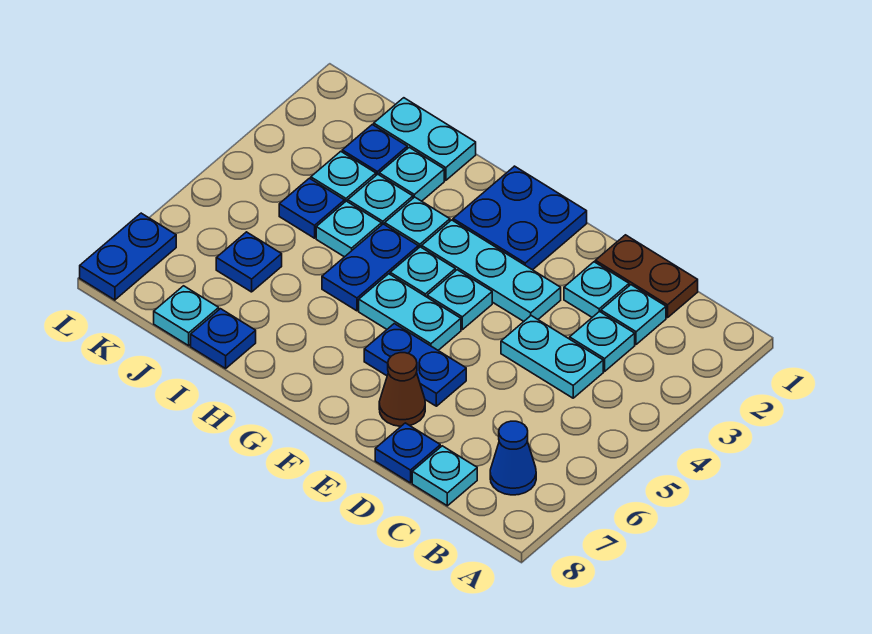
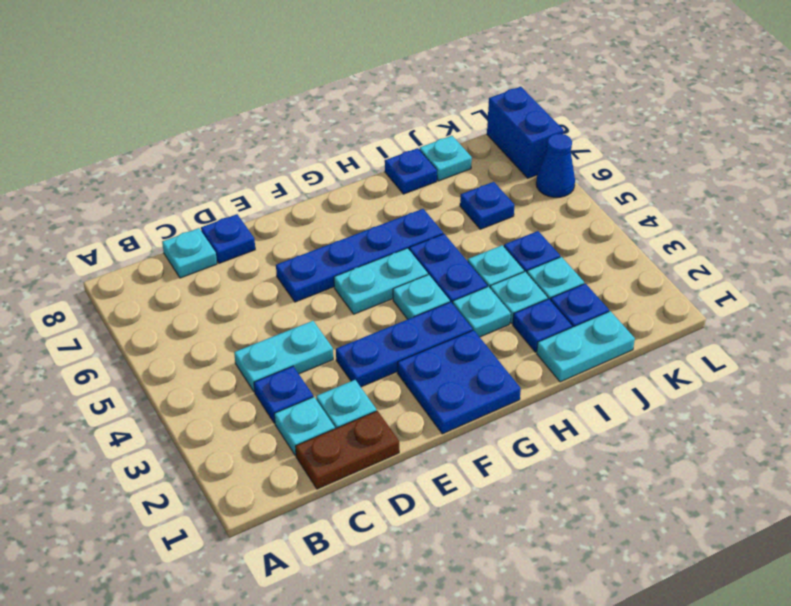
blue 1x1 cone [490,421,536,495] -> blue 1x1 cone moved to [536,134,575,197]
cyan 1x1 plate [570,311,635,371] -> blue 1x1 plate [254,366,313,423]
cyan 1x3 plate [422,220,561,321] -> blue 1x3 plate [336,302,473,387]
blue 1x2 plate [364,324,466,406] -> blue 1x4 plate [276,209,443,302]
brown 1x1 cone [379,353,425,426] -> none
cyan 1x1 plate [427,270,492,330] -> none
cyan 1x1 plate [379,147,444,201] -> blue 1x1 plate [513,299,572,352]
blue 1x2 plate [80,213,176,300] -> blue 1x2 brick [487,87,563,178]

